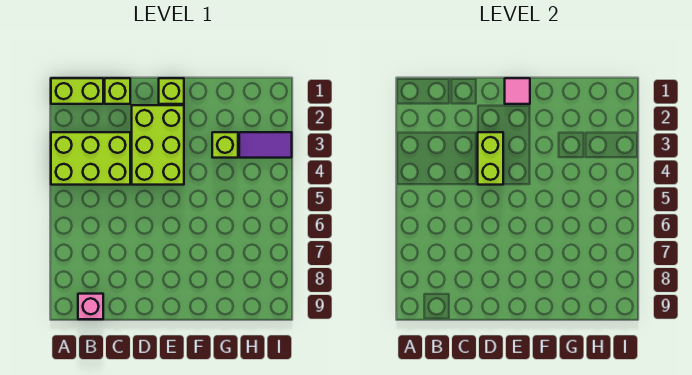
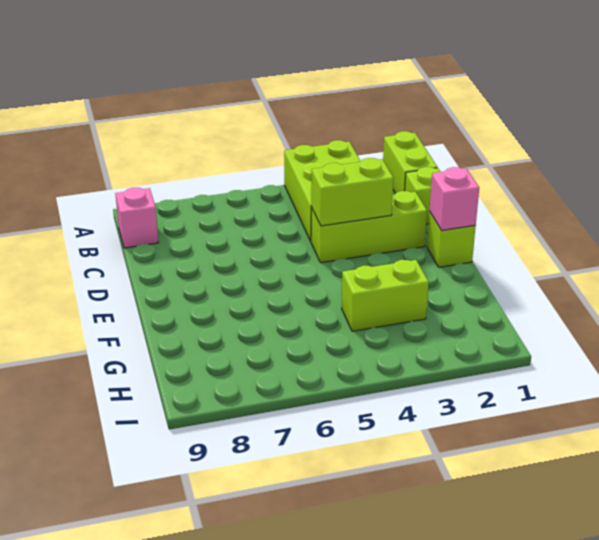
lime 2x3 brick [132,105,184,185] -> lime 1x3 brick [311,191,427,263]
pink 1x1 tile [505,78,530,104] -> pink 1x1 brick [429,167,479,231]
lime 1x1 brick [212,132,238,158] -> lime 1x2 brick [342,260,429,331]
purple 1x2 tile [239,132,292,158] -> none

